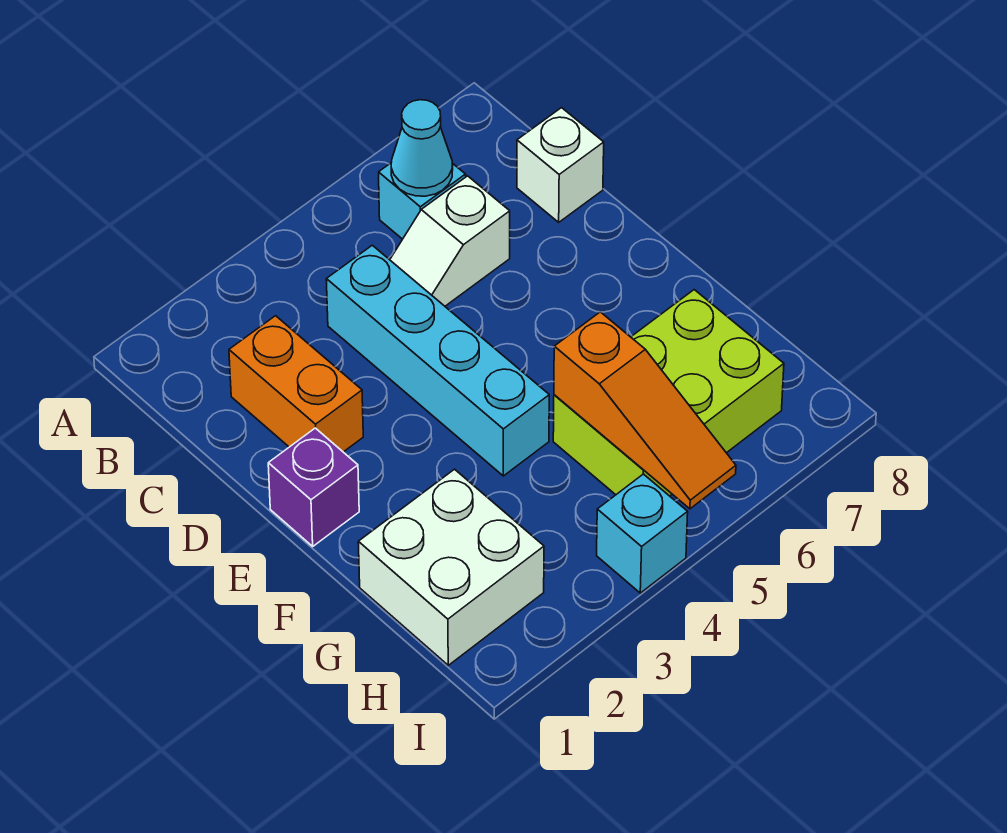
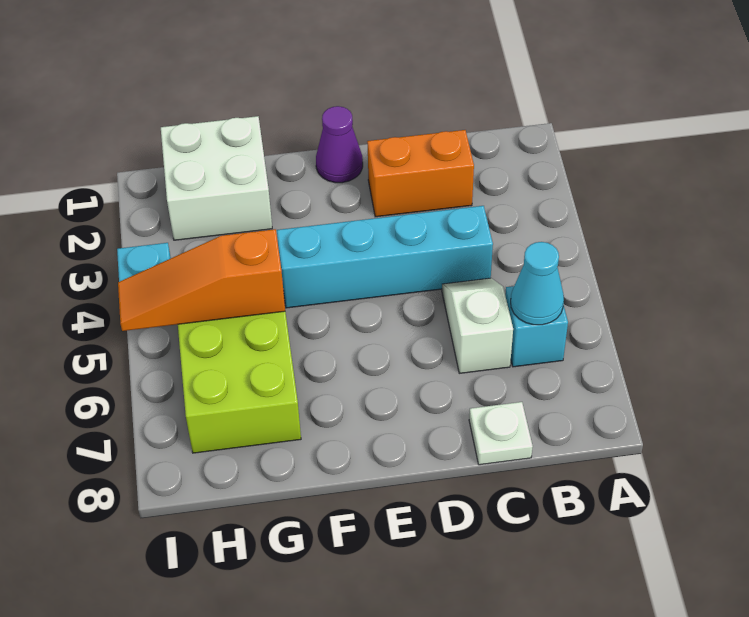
white 1x1 brick [517,108,604,222] -> white 1x1 plate [469,402,533,465]
purple 1x1 brick [268,428,359,546] -> purple 1x1 cone [316,106,363,183]

